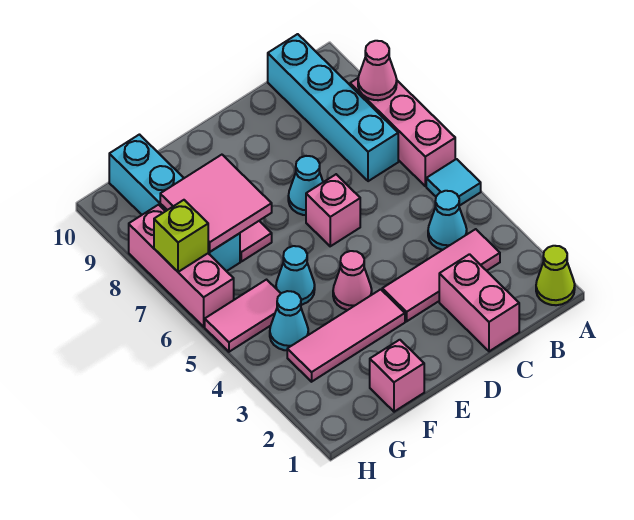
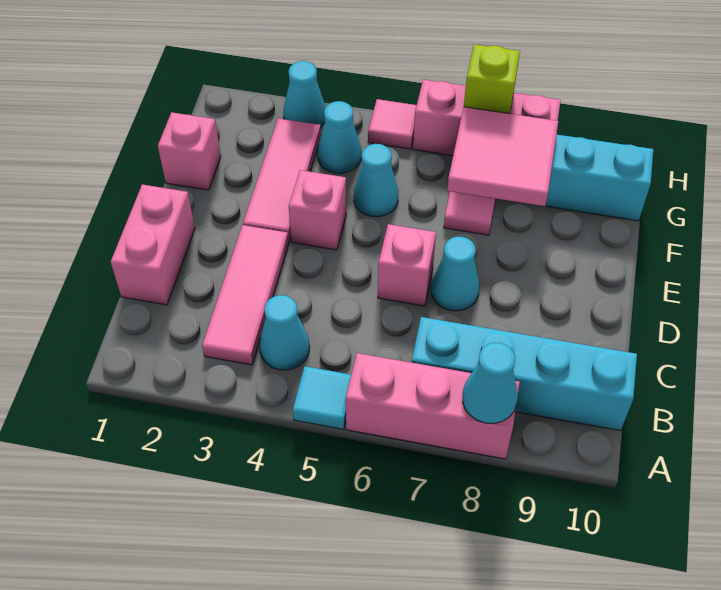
lime 1x1 cone [536,246,575,305] -> none
pink 1x1 cone [358,41,397,100] -> cyan 1x1 cone [463,343,518,423]
pink 1x2 brick [439,254,519,351] -> pink 1x2 brick turned to [111,185,195,305]
pink 1x1 cone [333,251,372,310] -> pink 1x1 brick [289,170,347,250]
pink 1x2 tile [205,280,281,352] -> pink 1x1 tile [368,99,417,149]
none -> cyan 1x1 cone [283,61,326,127]

